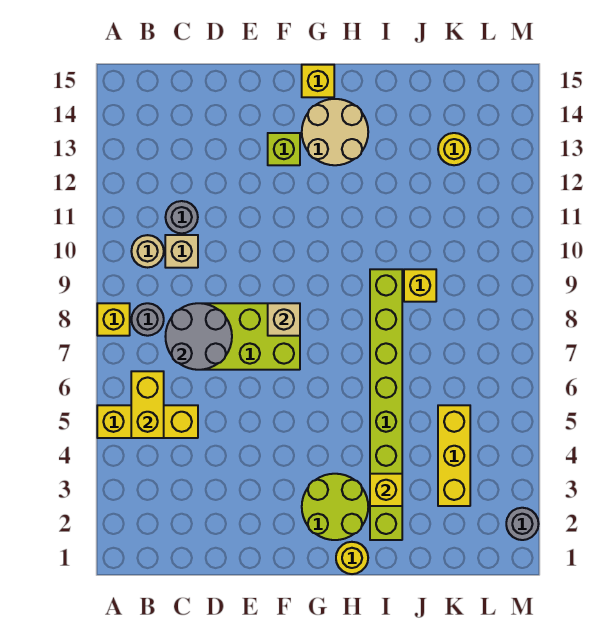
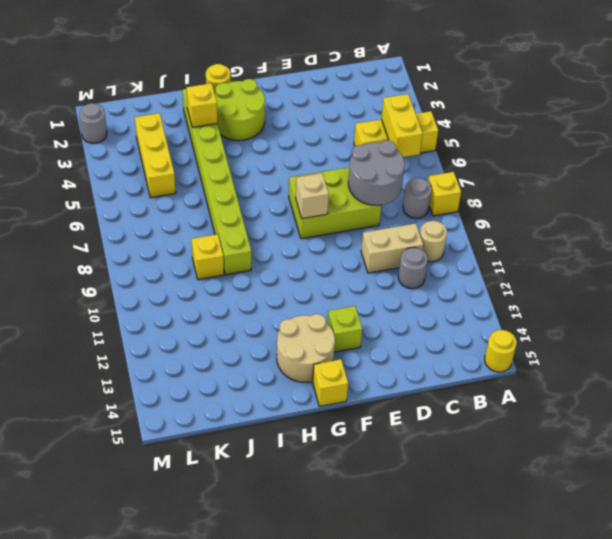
tan 1x1 brick [165,235,198,268] -> tan 1x2 brick [361,223,423,273]
yellow 1x1 round brick [438,133,470,165] -> yellow 1x1 round brick moved to [485,330,517,372]

